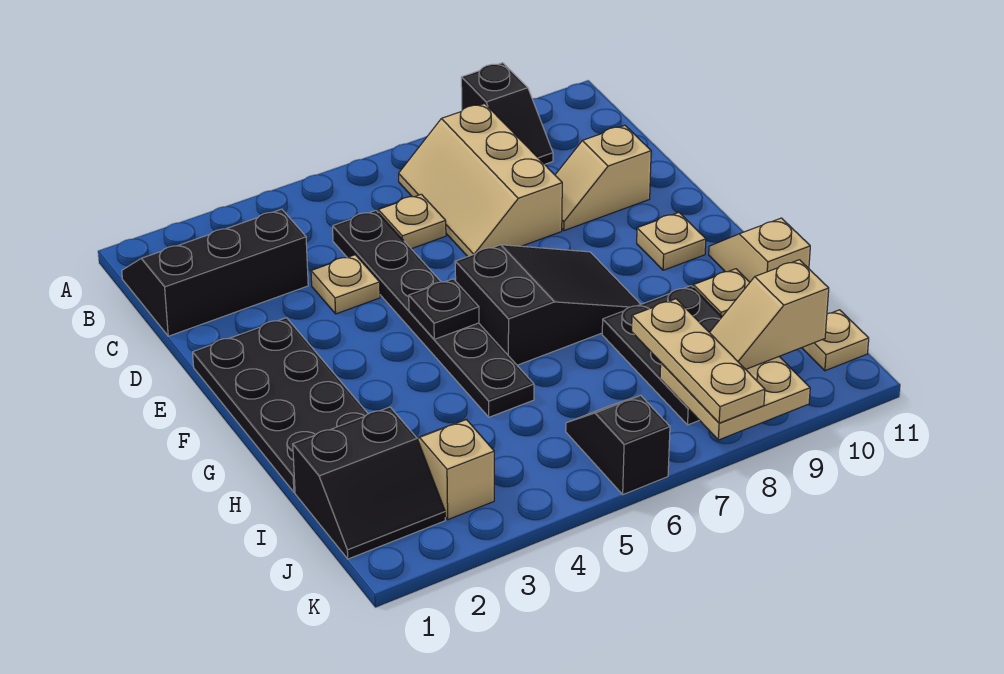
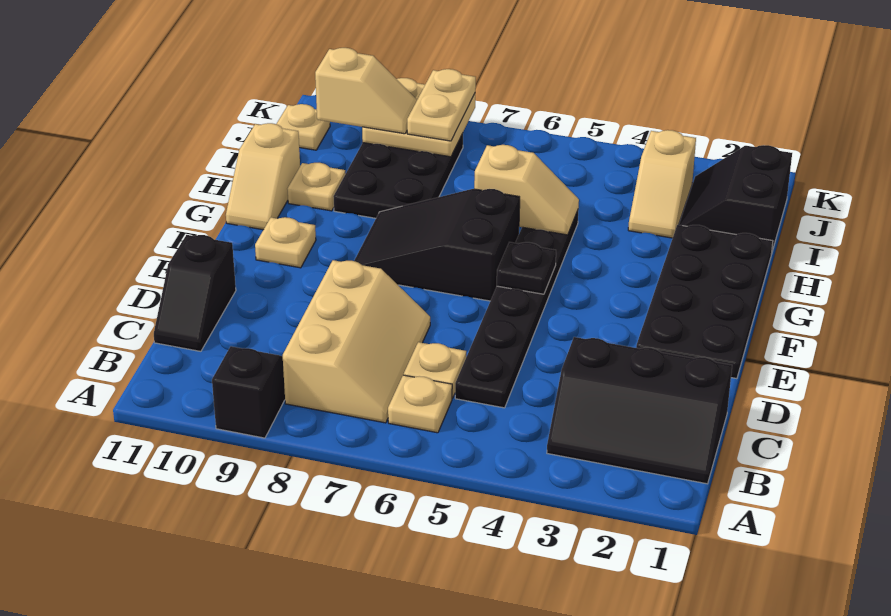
tan 1x1 plate [311,255,380,314] -> tan 1x1 plate moved to [388,375,452,433]
tan 1x2 slope [555,126,651,231] -> tan 1x2 slope moved to [474,145,579,235]
black 2x2 slope [293,407,445,559] -> black 2x2 slope turned to [679,145,792,251]
tan 1x3 plate [632,299,765,423] -> tan 1x2 plate [407,69,476,141]
black 1x2 slope [566,395,670,495] -> black 1x2 slope moved to [154,235,236,351]

